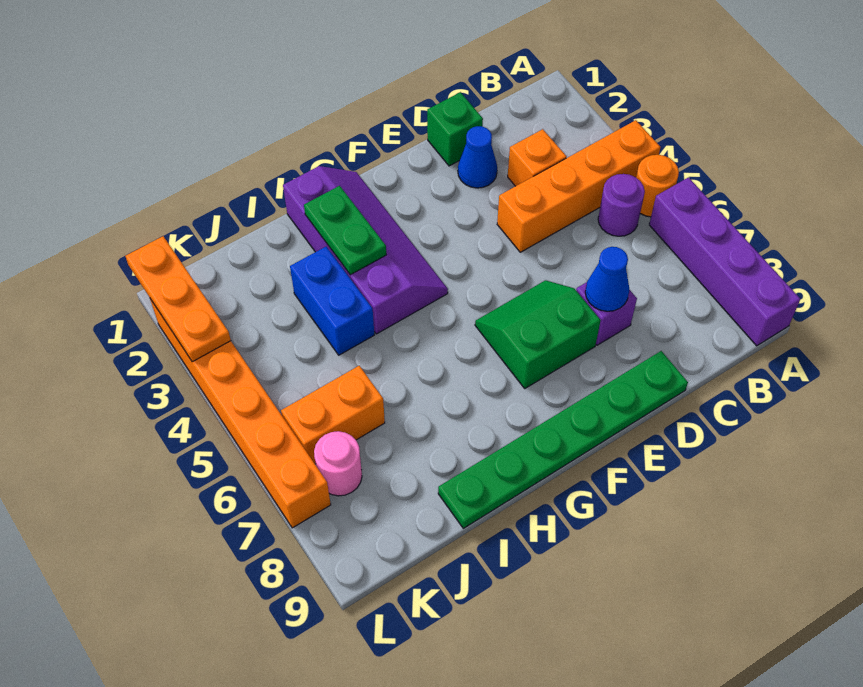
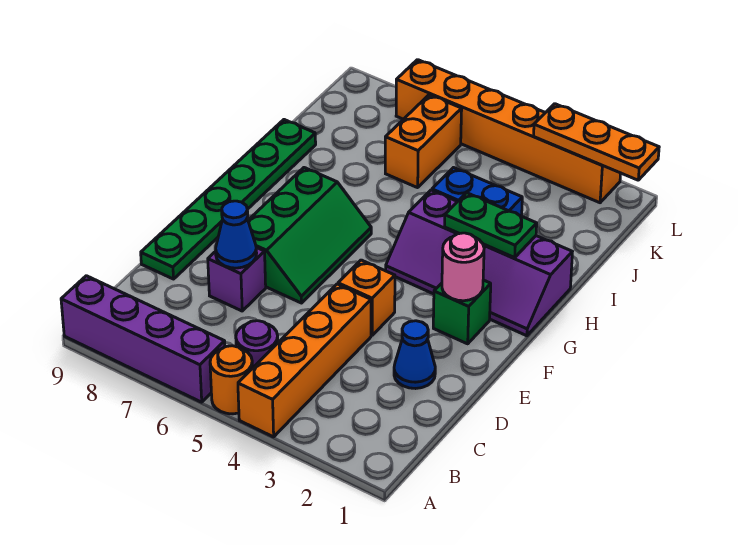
orange 1x1 brick [508,129,567,186] -> orange 1x1 brick moved to [338,260,395,335]
green 1x1 brick [427,92,483,166] -> green 1x1 brick moved to [433,280,491,344]
green 2x2 slope [475,280,601,388] -> green 2x3 slope [248,168,371,303]
pink 1x1 round brick [314,431,362,496] -> pink 1x1 round brick moved to [442,233,484,301]

